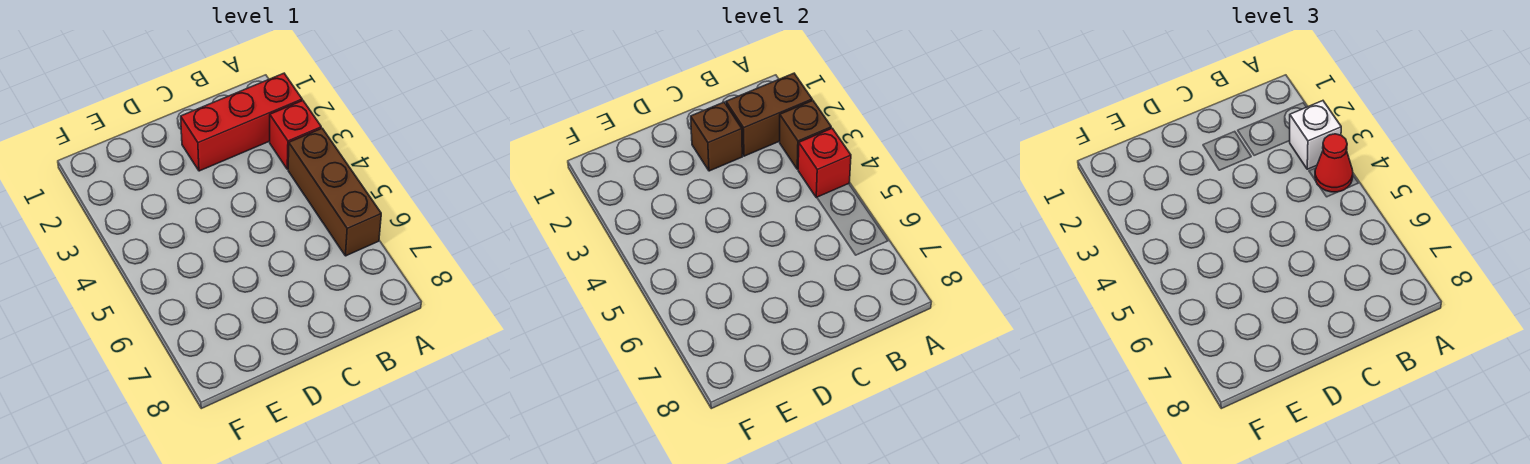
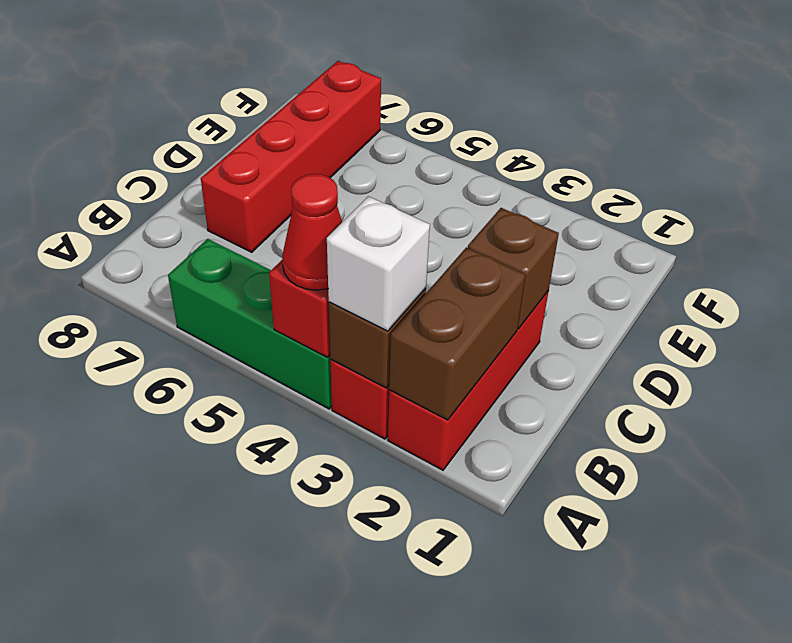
brown 1x3 brick [288,128,381,256] -> green 1x3 brick [168,239,332,409]
none -> red 1x4 brick [201,61,381,252]

